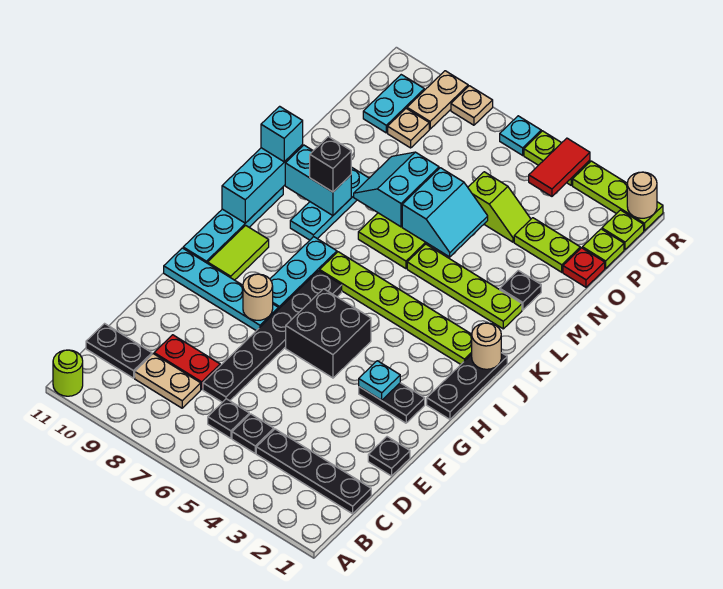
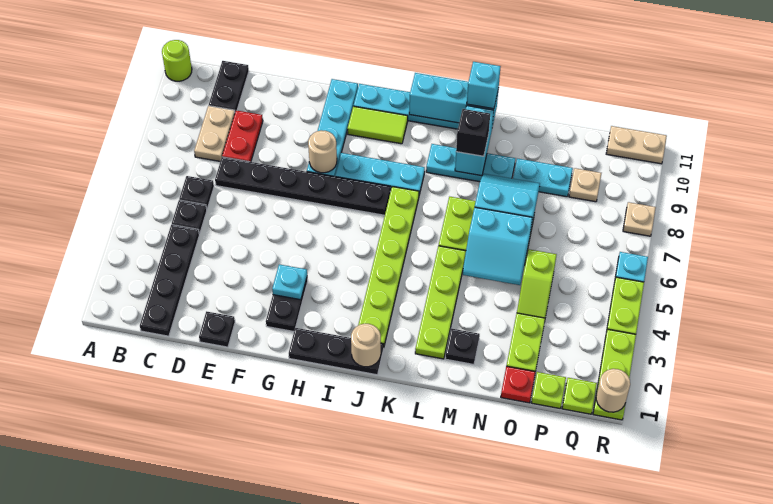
black 2x2 brick [286,289,371,378] -> none
cyan 1x2 plate [363,75,424,133] -> cyan 1x2 plate moved to [513,158,573,197]
red 1x2 tile [529,138,590,196] -> none
tan 1x2 plate [407,71,468,129] -> tan 1x2 plate moved to [606,126,667,164]

